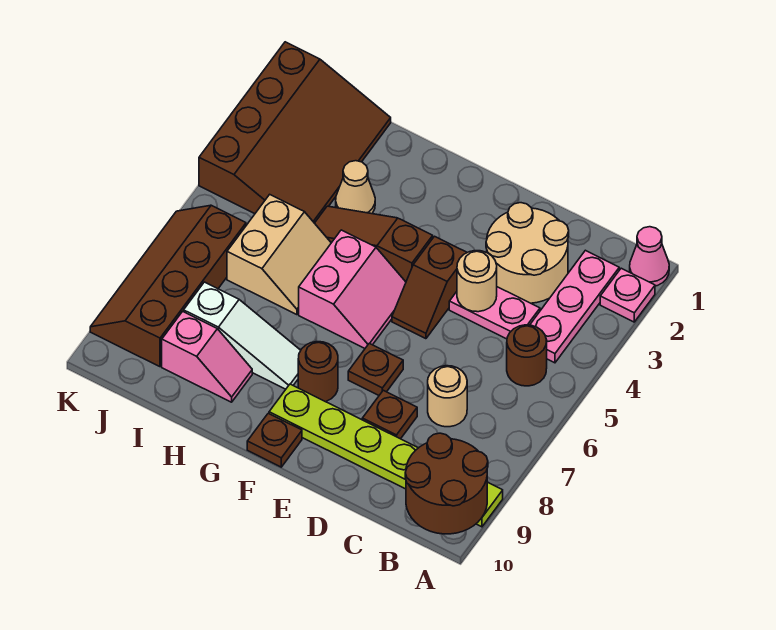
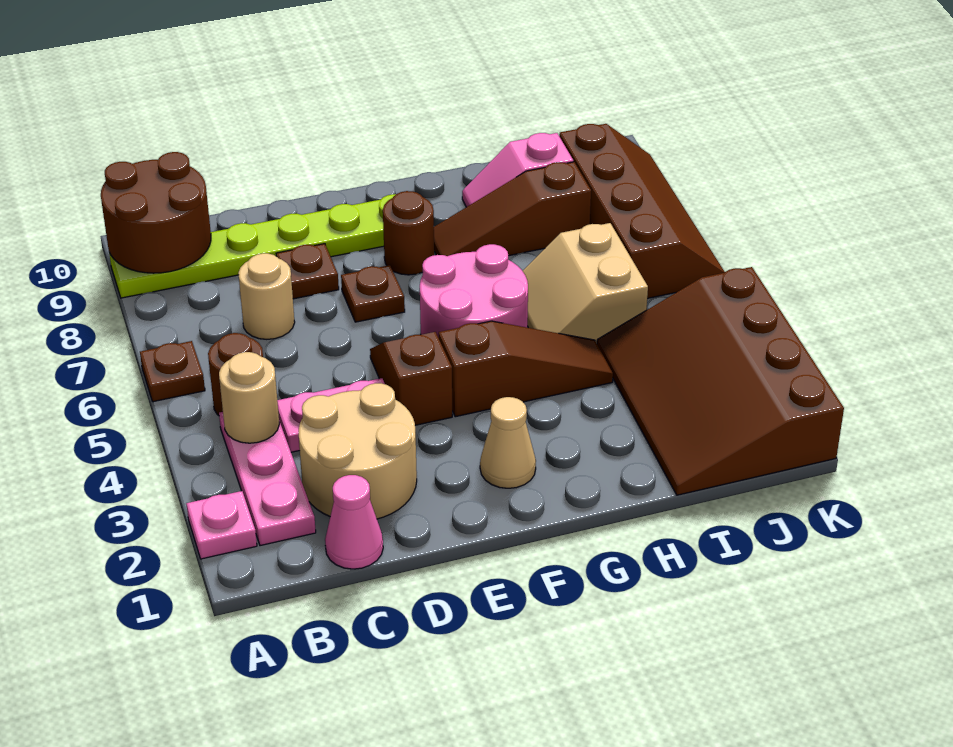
pink 1x1 cone [630,227,669,286] -> pink 1x1 cone moved to [325,475,383,569]
tan 1x1 round brick [457,251,497,312] -> tan 1x1 round brick moved to [219,352,279,443]
pink 2x2 slope [299,230,406,348] -> pink 2x2 round brick [420,244,528,338]
brown 1x1 plate [247,413,302,467] -> brown 1x1 plate moved to [140,341,205,402]
white 1x3 slope [184,282,301,389] -> brown 1x3 slope [434,162,591,256]
tan 1x1 cone [336,161,375,214] -> tan 1x1 cone moved to [480,397,536,488]

